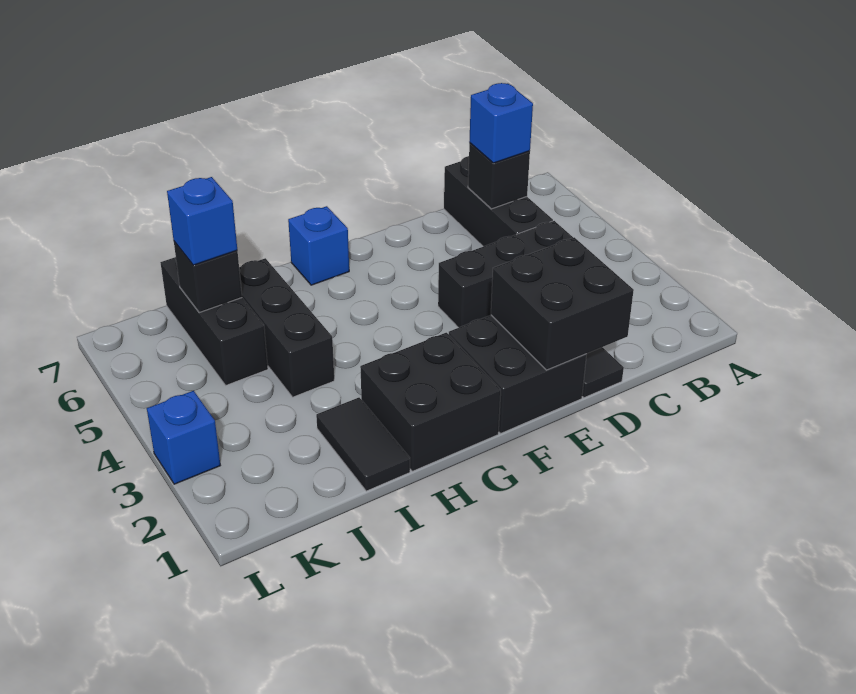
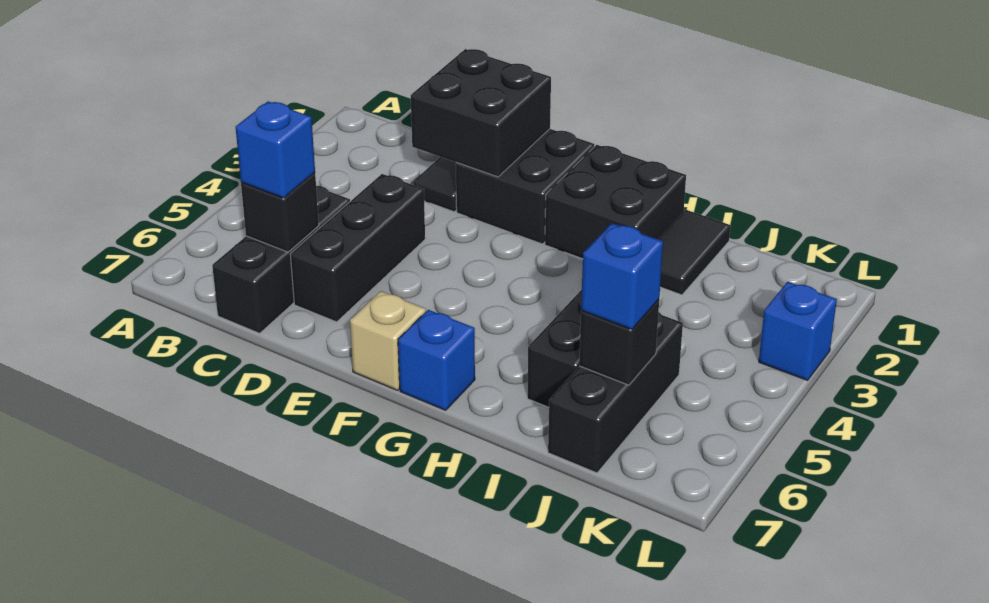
black 1x3 brick [438,221,573,328] -> black 1x3 brick turned to [290,174,425,322]
none -> tan 1x1 brick [350,291,426,390]

